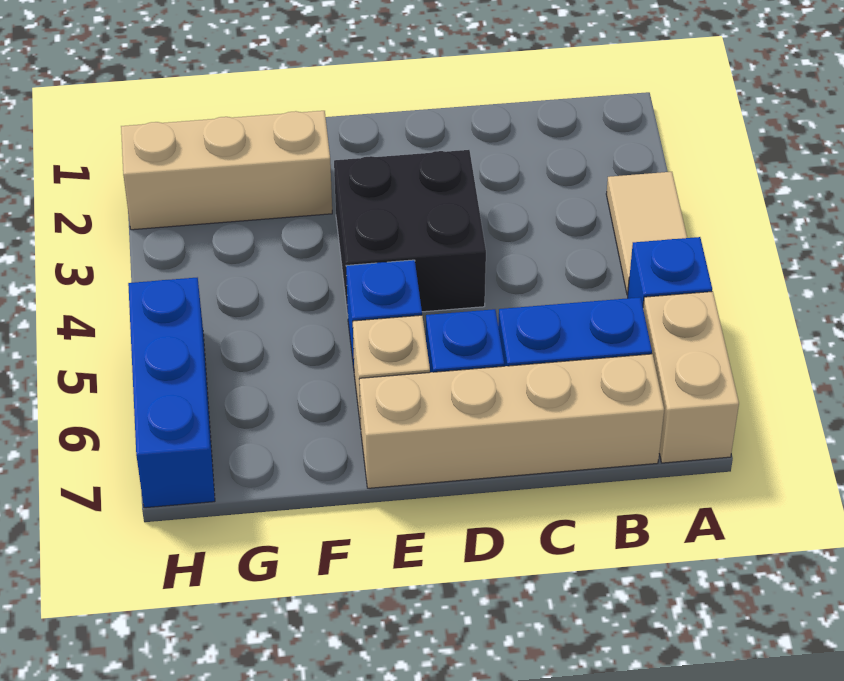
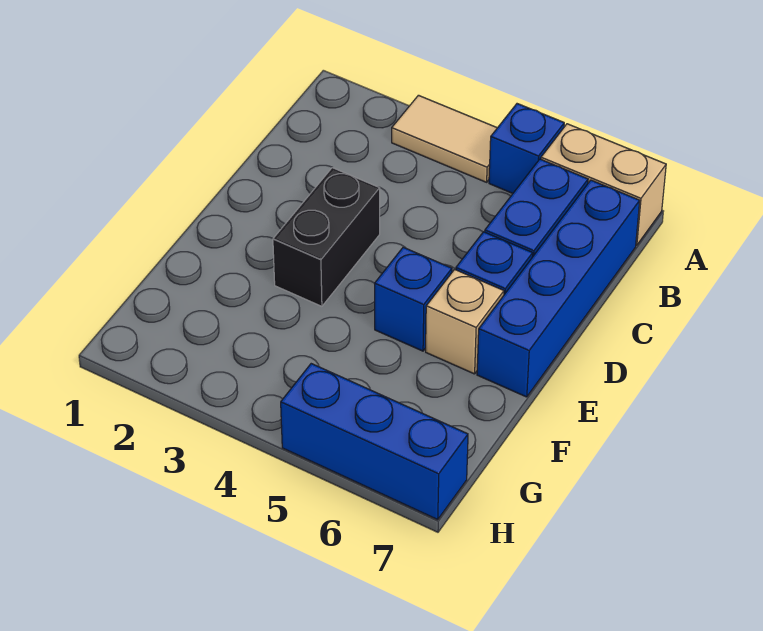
tan 1x4 brick [359,354,664,488] -> blue 1x4 brick [477,180,640,397]
black 2x2 brick [334,150,486,315] -> black 1x2 brick [273,168,380,306]
tan 1x3 brick [121,111,332,230] -> none

